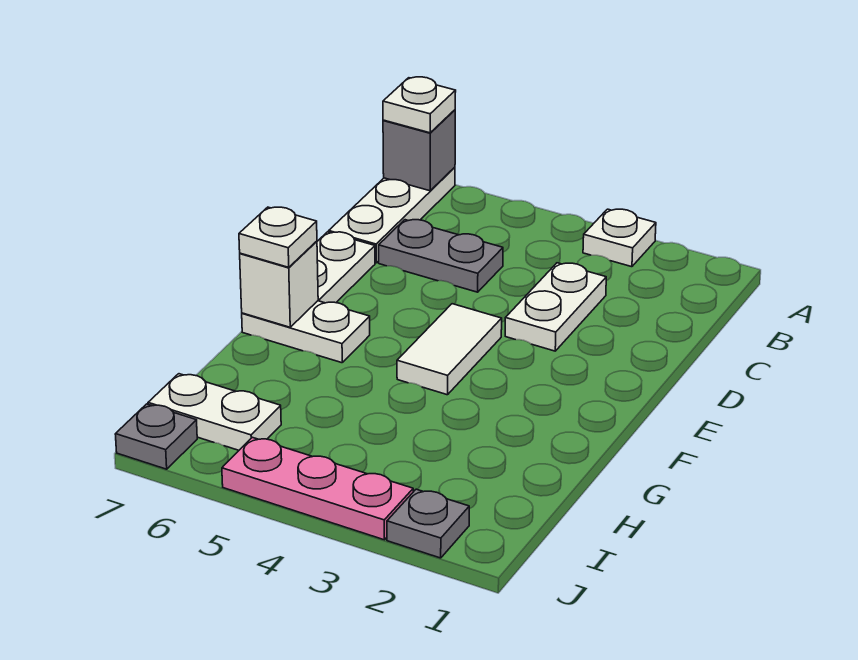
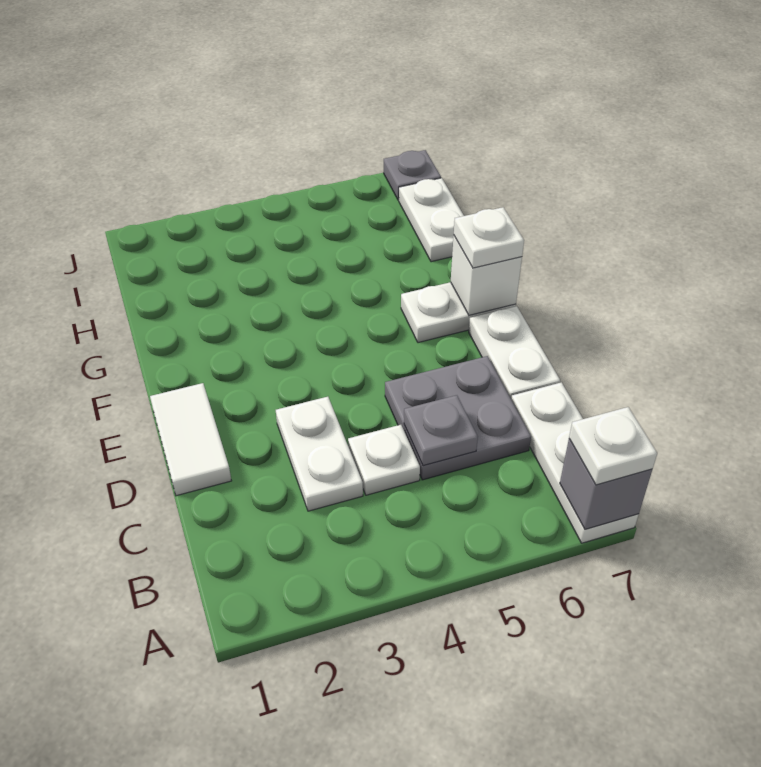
white 1x1 plate [583,209,656,267] -> white 1x1 plate moved to [348,425,420,495]
grey 1x2 plate [379,220,503,292] -> grey 2x2 plate [385,356,531,480]
white 1x2 tile [397,304,502,395] -> white 1x2 tile moved to [150,383,231,496]
white 1x2 plate [148,374,281,450] -> white 1x2 plate turned to [399,178,464,262]
grey 1x1 plate [387,489,469,558] -> grey 1x1 plate moved to [404,395,478,466]
pink 1x3 plate [222,437,413,540] -> none

